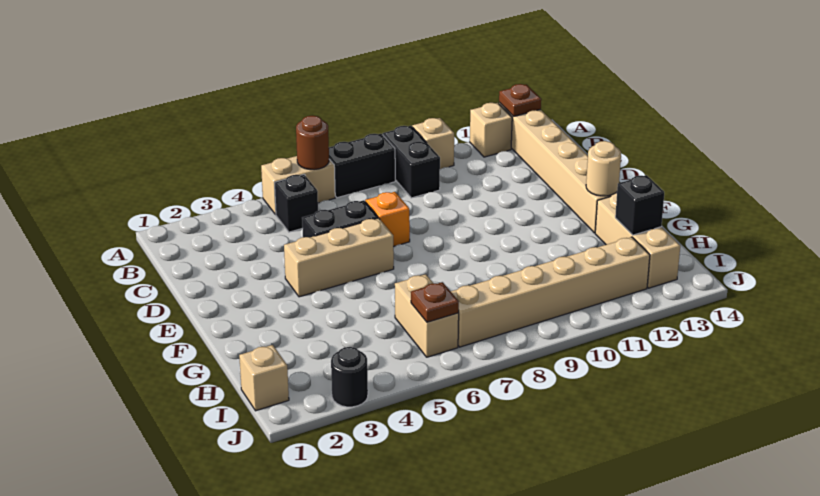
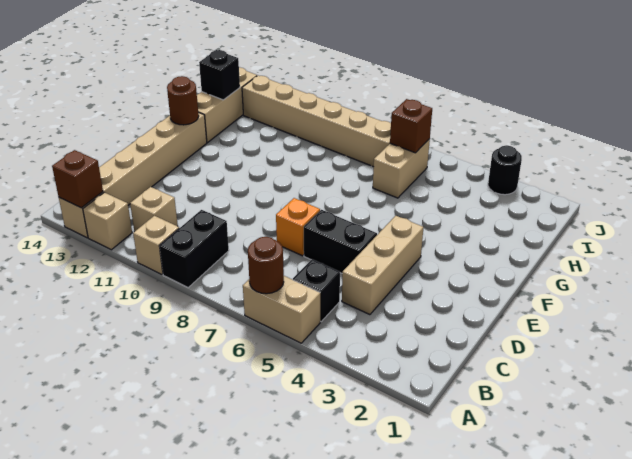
black 1x2 brick [329,134,395,198] -> none
brown 1x1 plate [499,84,541,116] -> brown 1x1 brick [52,150,103,208]
tan 1x3 brick [284,218,394,297] -> tan 1x3 brick turned to [342,216,424,315]
tan 1x1 round brick [586,141,621,196] -> brown 1x1 round brick [167,76,199,125]
tan 1x1 brick [239,345,289,411] -> tan 1x1 brick moved to [130,187,178,232]
brown 1x1 plate [411,282,459,322] -> brown 1x1 brick [390,99,432,153]

